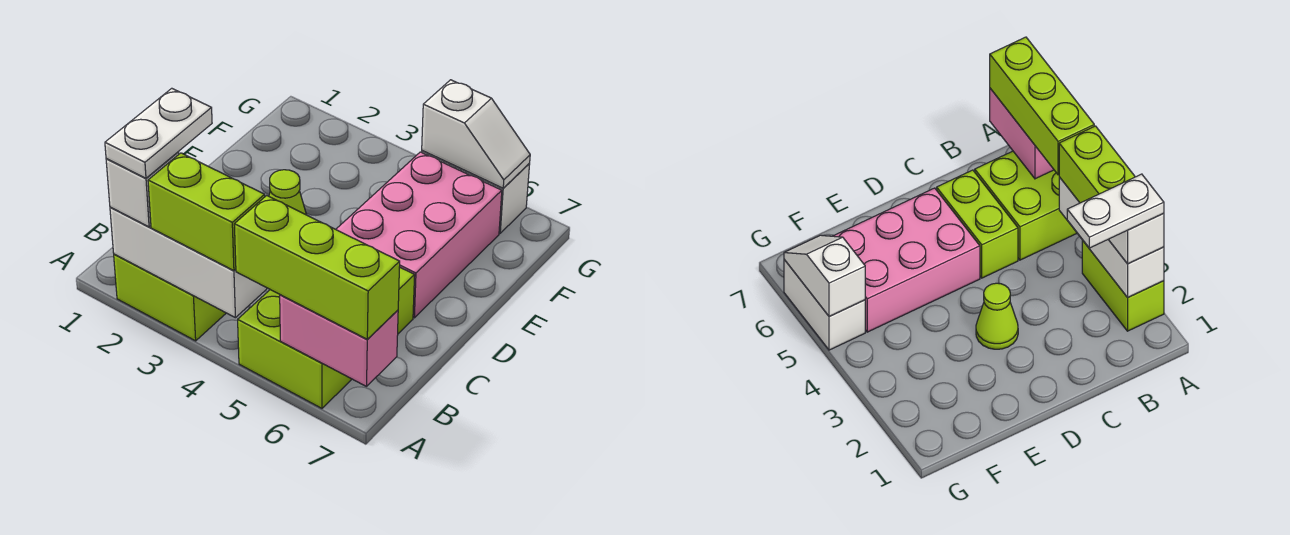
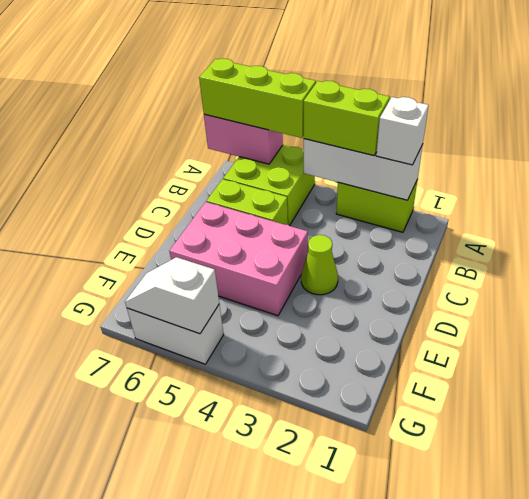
white 1x2 plate [105,88,212,178] -> none
pink 2x3 brick [336,152,502,318] -> pink 2x3 brick turned to [169,202,308,316]

